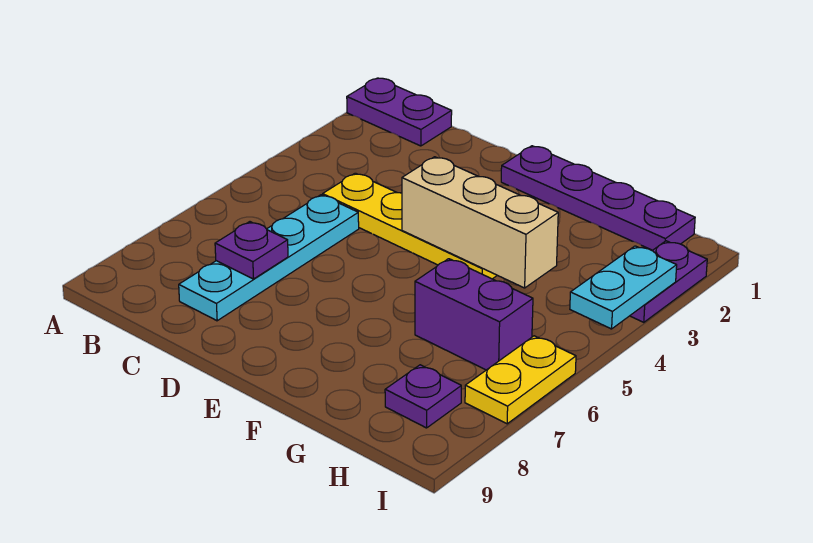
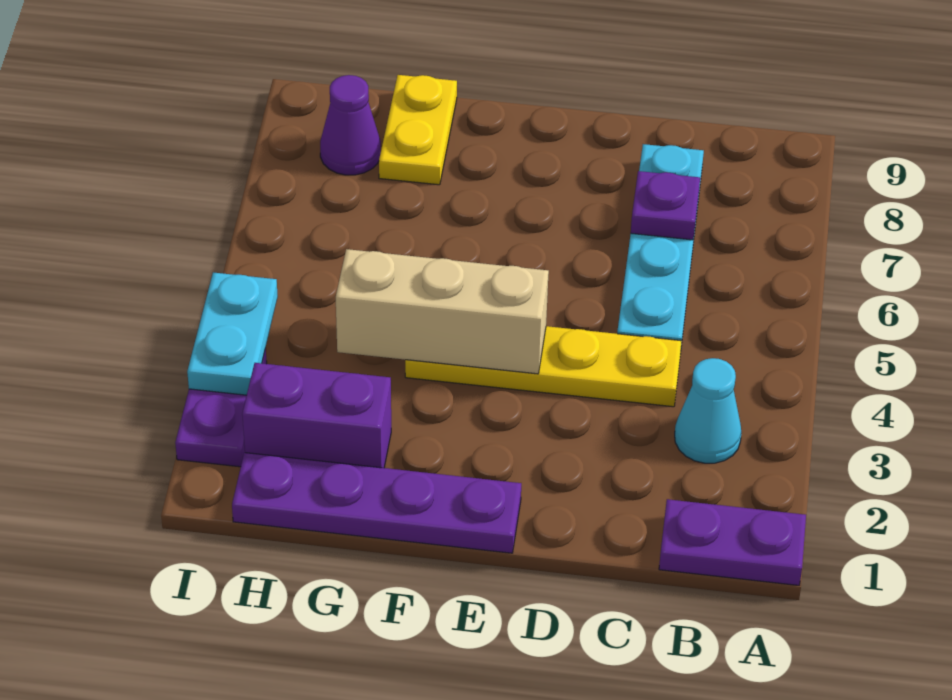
none -> cyan 1x1 cone [675,358,742,463]
purple 1x2 brick [415,259,533,370] -> purple 1x2 brick moved to [242,363,391,468]
purple 1x1 plate [385,365,461,428] -> purple 1x1 cone [320,75,381,175]
yellow 1x2 plate [465,336,576,424] -> yellow 1x2 plate moved to [379,75,457,185]

